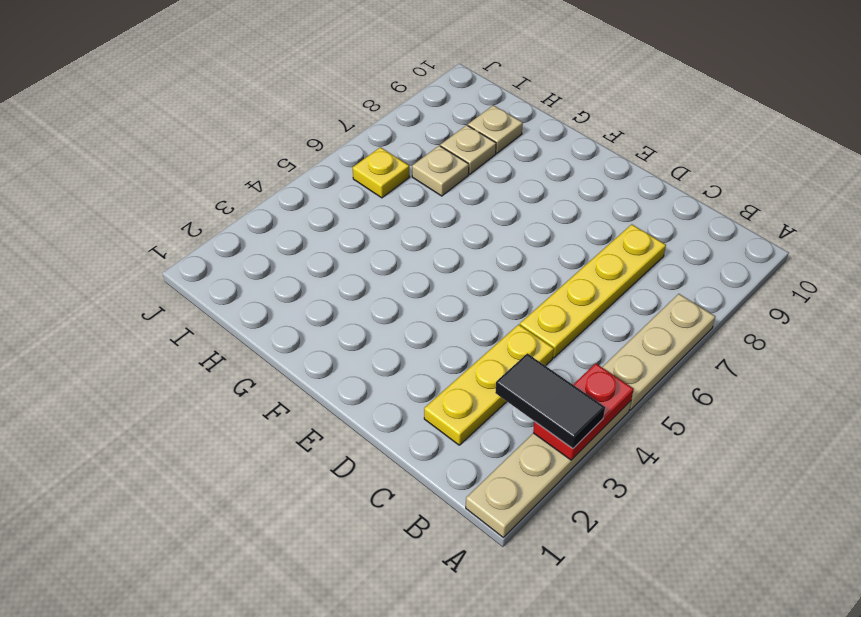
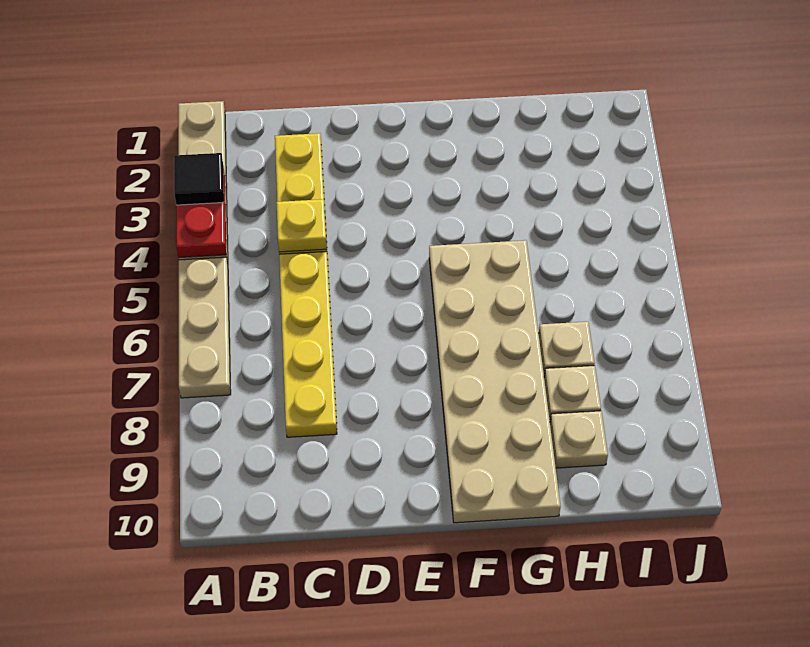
black 1x2 tile [495,353,605,448] -> black 1x1 tile [174,153,224,205]
none -> tan 2x6 plate [429,240,561,523]
yellow 1x1 plate [353,147,409,198] -> yellow 1x1 plate moved to [277,199,327,252]

